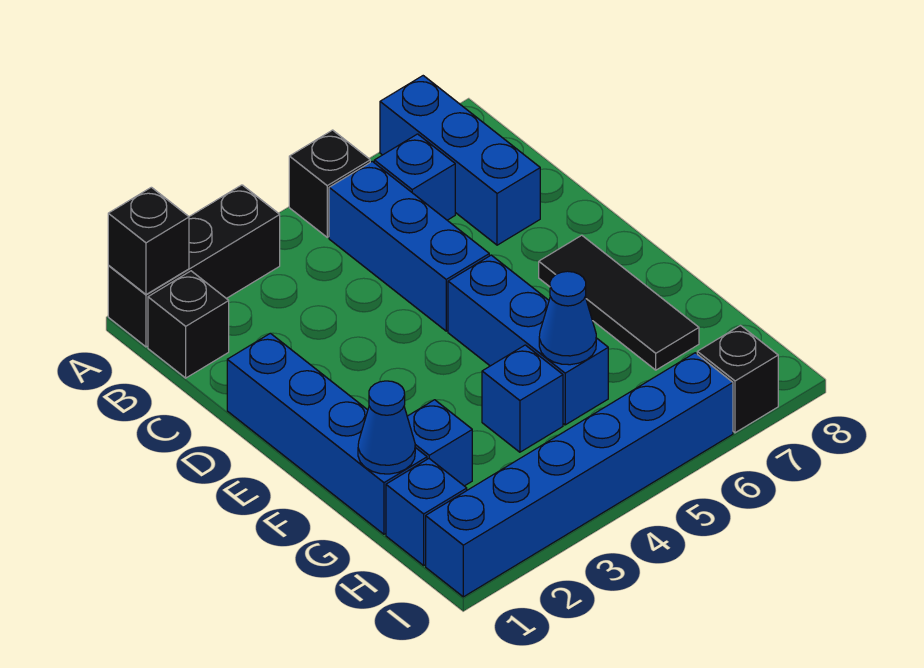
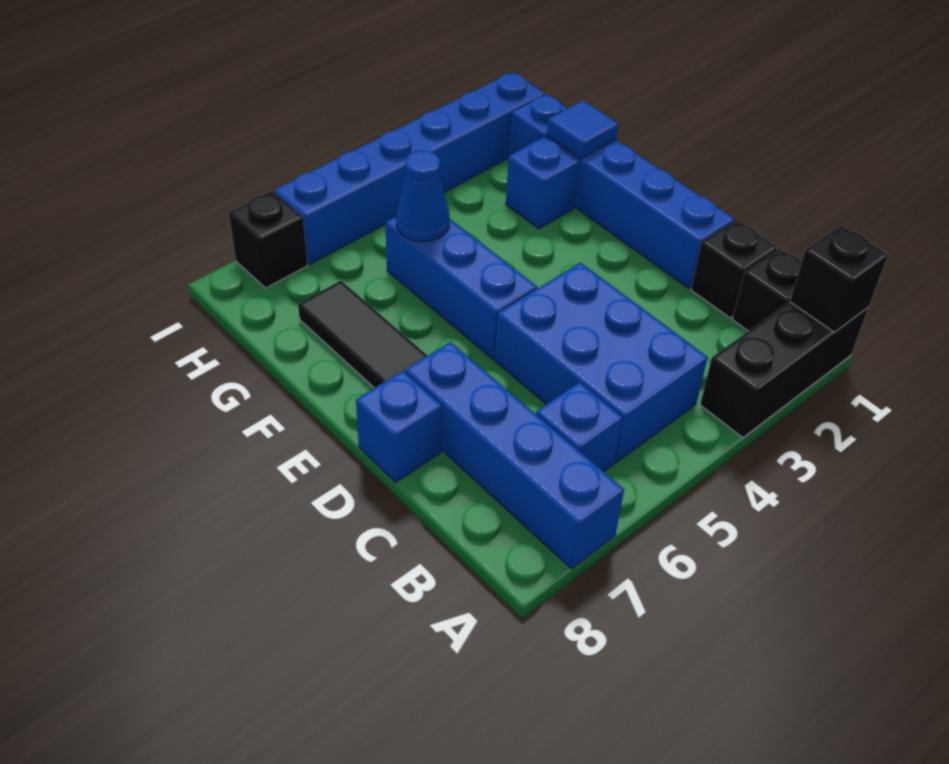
black 1x1 brick [289,130,370,237] -> black 1x1 brick moved to [691,220,777,318]
blue 1x3 brick [380,76,540,245] -> blue 1x4 brick [405,342,624,569]
blue 1x3 brick [329,161,489,331] -> blue 2x3 brick [495,263,708,462]
blue 1x1 cone [358,381,415,474] -> blue 1x1 tile [547,100,618,159]
blue 1x1 brick [482,345,563,452] -> blue 1x1 brick moved to [356,371,442,482]

